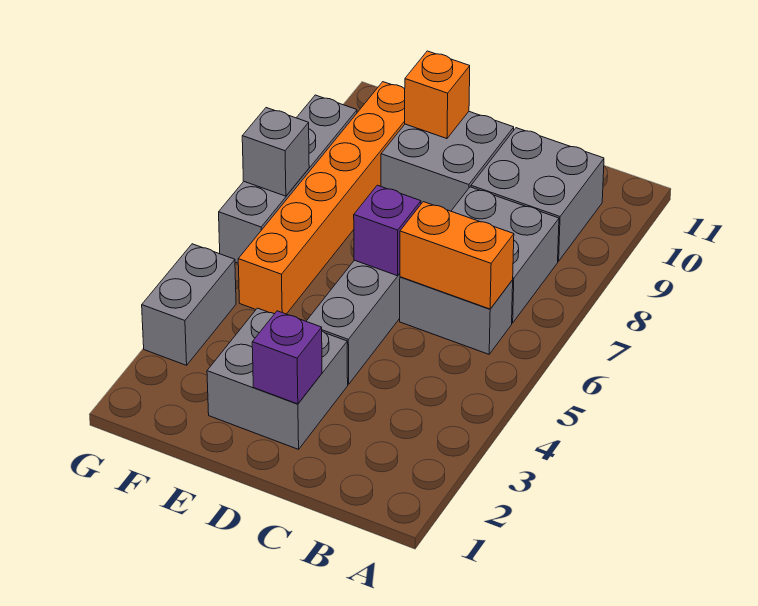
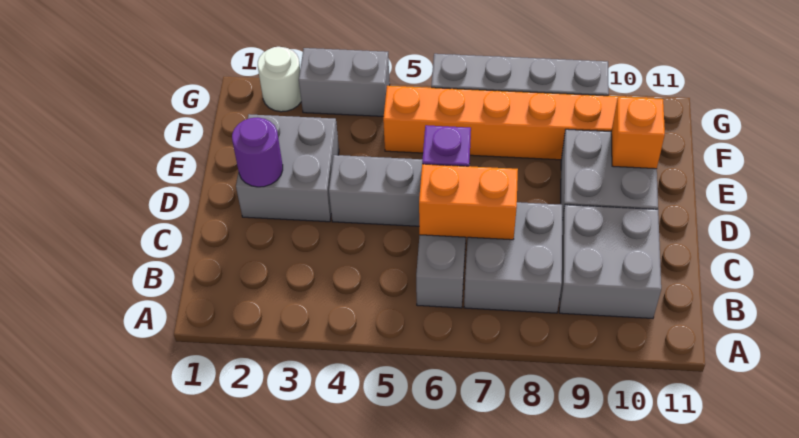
orange 1x2 brick [400,202,514,309] -> orange 1x2 brick turned to [419,164,518,240]
purple 1x1 brick [252,311,322,404] -> purple 1x1 round brick [232,117,283,187]
none -> white 1x1 round brick [258,47,301,112]
grey 1x1 brick [242,108,309,196] -> none

